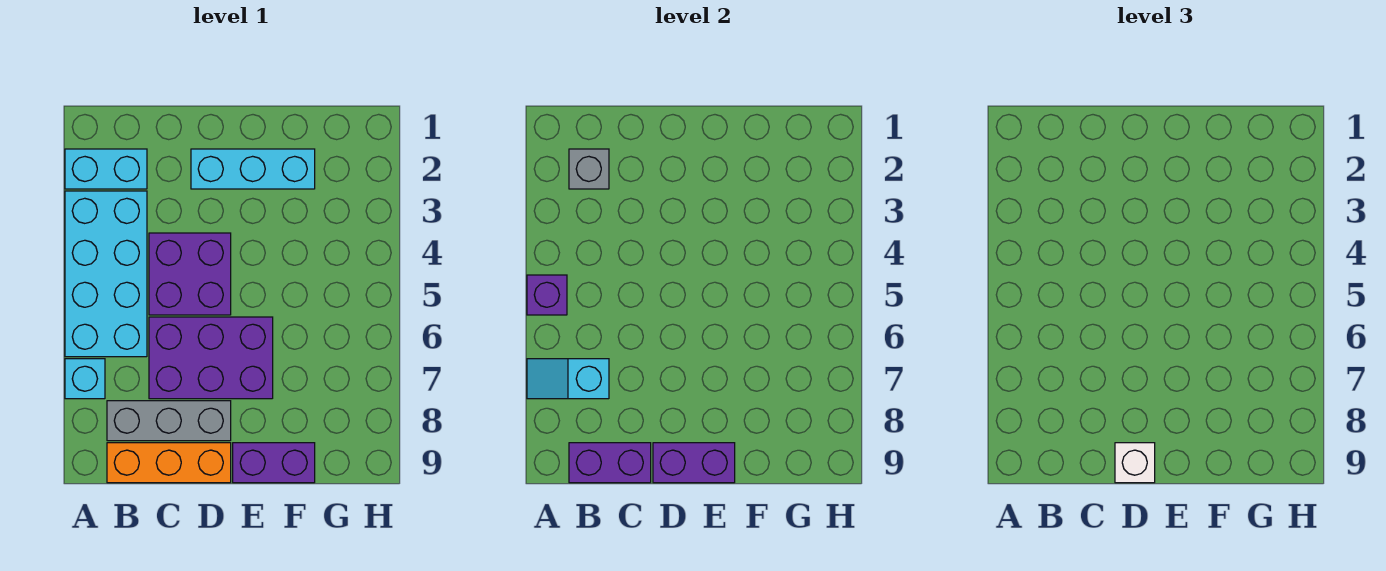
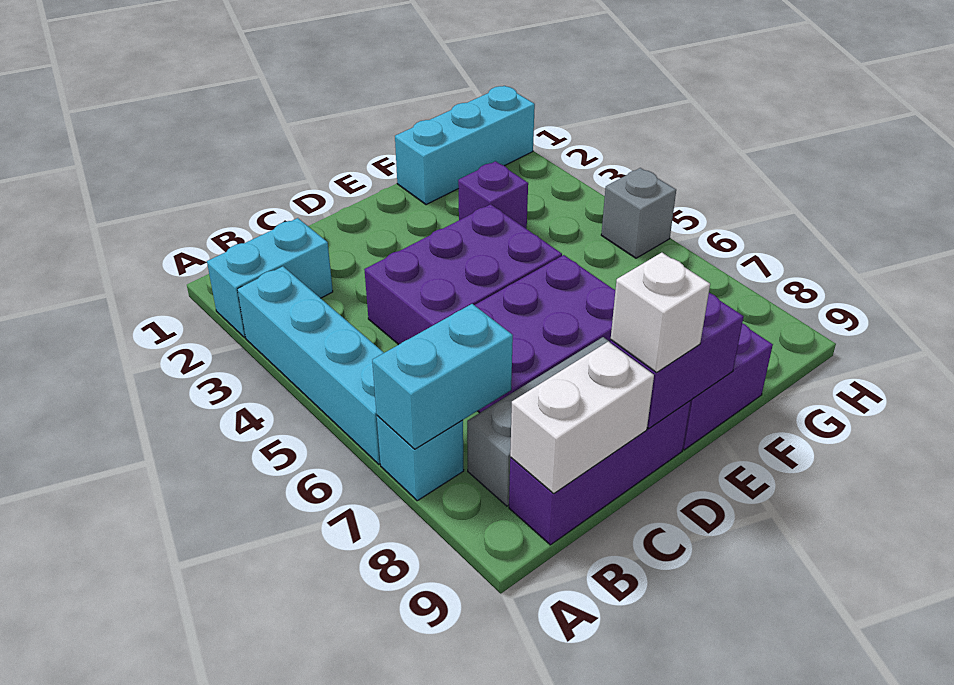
cyan 2x4 brick [65,191,147,357] -> cyan 1x4 brick [237,266,384,464]
purple 1x1 brick [527,275,567,315] -> purple 1x1 brick moved to [458,161,528,229]
cyan 1x2 slope [527,359,609,399] -> cyan 1x2 brick [372,304,513,449]
grey 1x1 brick [569,149,609,189] -> grey 1x1 brick moved to [601,168,676,258]
orange 1x3 brick [107,443,231,483] -> purple 1x3 brick [509,401,691,545]
purple 1x2 brick [569,443,651,483] -> white 1x2 brick [510,342,654,493]
purple 2x2 brick [149,233,231,315] -> purple 2x3 brick [364,204,562,345]
cyan 1x3 brick [191,149,315,189] -> cyan 1x3 brick moved to [395,86,535,205]

